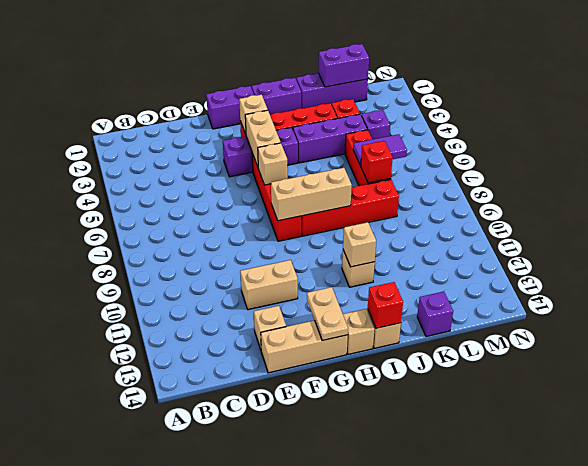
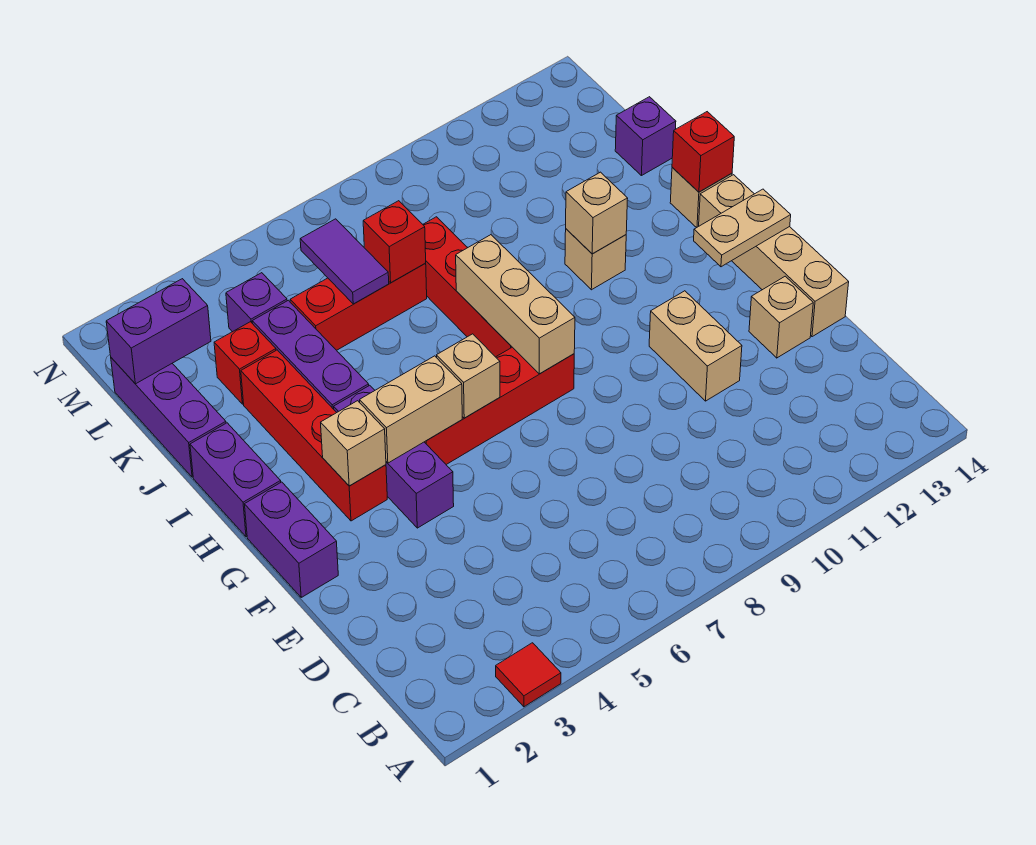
none -> red 1x1 tile [496,643,561,707]
purple 1x2 brick [318,44,369,87] -> purple 1x2 brick turned to [106,279,211,384]

